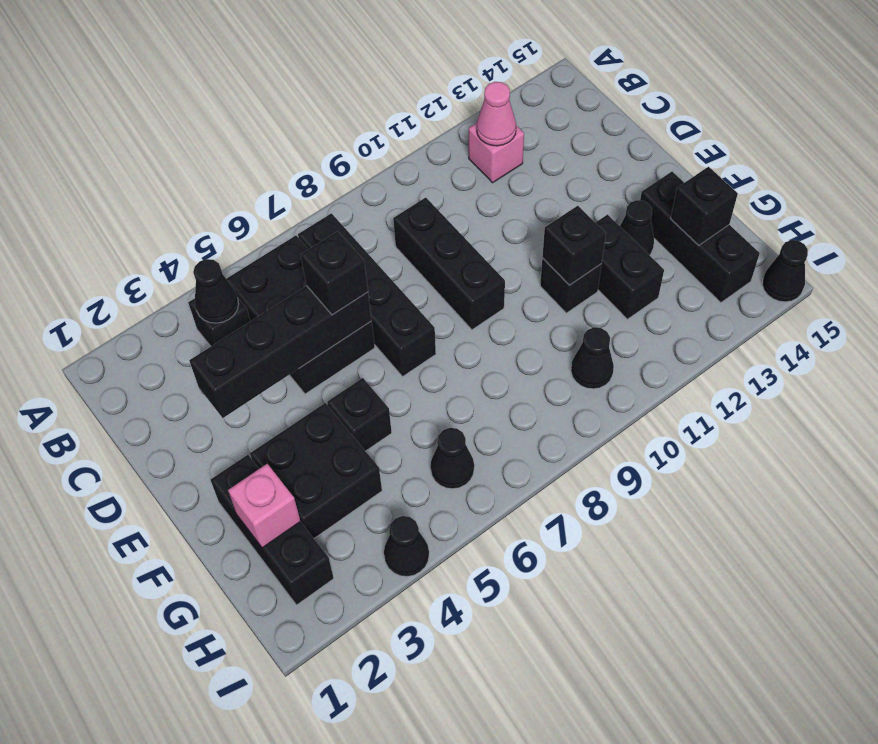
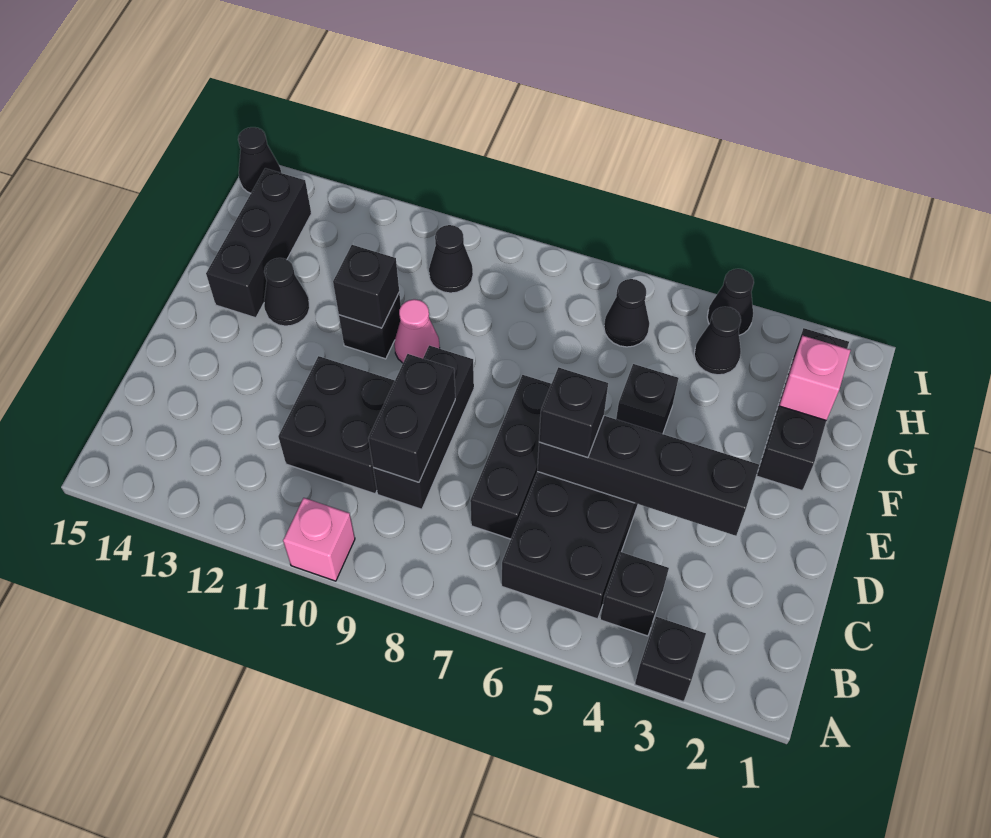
black 1x1 cone [193,259,239,323] -> black 1x1 cone moved to [694,307,741,375]
black 1x4 brick [298,213,436,376] -> black 1x3 brick [470,375,551,539]
pink 1x1 brick [469,123,524,183] -> pink 1x1 brick moved to [283,498,355,581]
pink 1x1 cone [477,82,516,146] -> pink 1x1 cone moved to [394,299,440,363]
black 2x2 brick [250,403,382,538] -> black 2x2 brick moved to [278,356,395,494]
black 1x2 brick [595,215,664,319] -> black 1x2 brick moved to [368,354,455,482]
black 1x1 brick [671,167,738,245] -> black 1x1 brick moved to [635,617,706,702]

